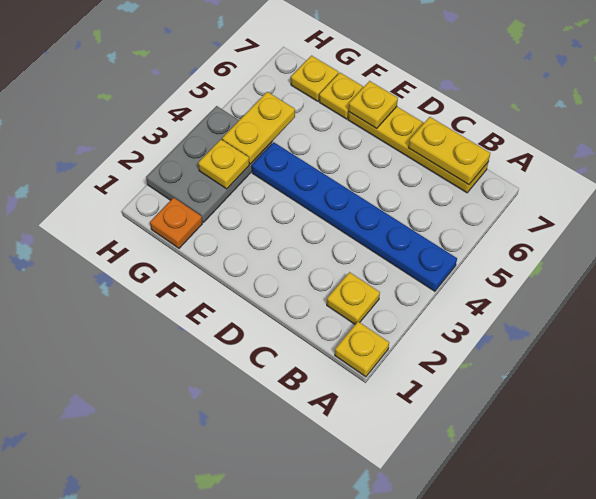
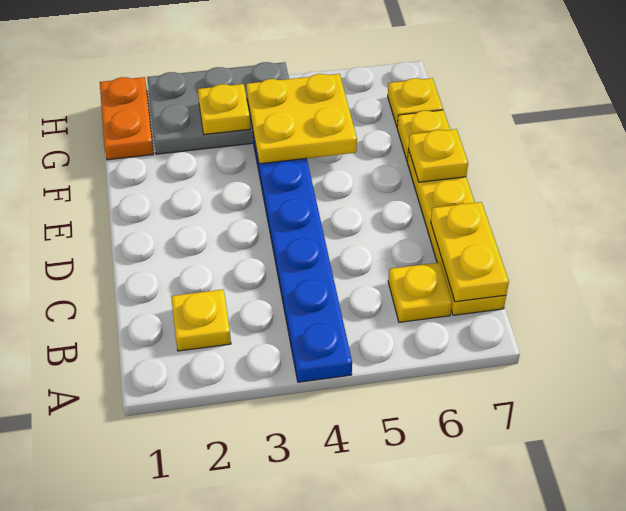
yellow 1x1 plate [335,322,389,377] -> yellow 1x1 plate moved to [388,263,452,322]
orange 1x1 plate [150,198,202,248] -> orange 1x2 plate [100,77,154,160]
yellow 1x2 plate [222,92,295,164] -> yellow 2x2 plate [246,74,357,164]

